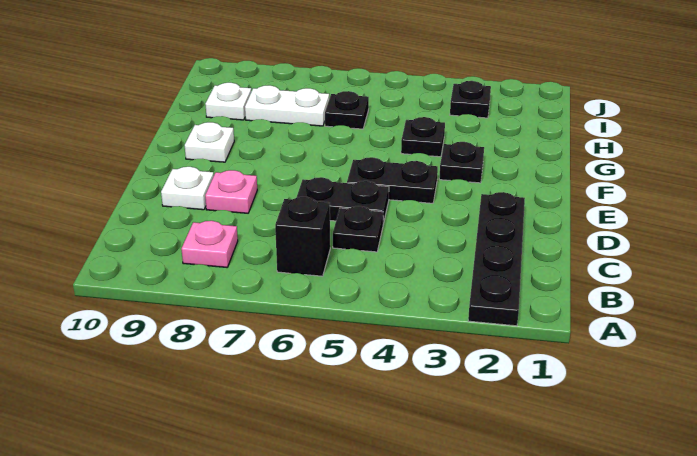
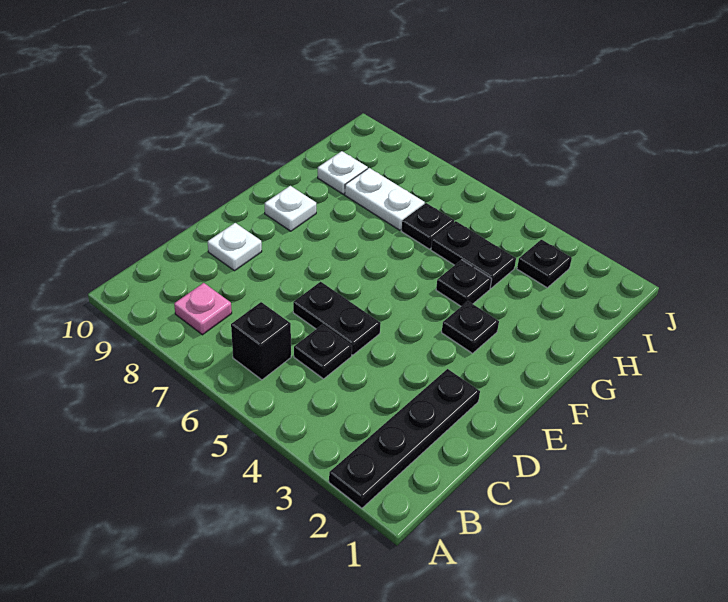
pink 1x1 plate [205,170,257,213] -> none
black 1x2 plate [347,157,438,203] -> black 1x2 plate moved to [431,221,516,288]

